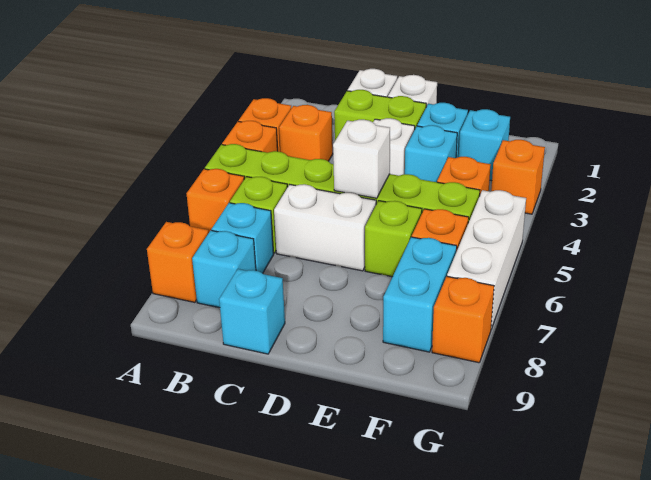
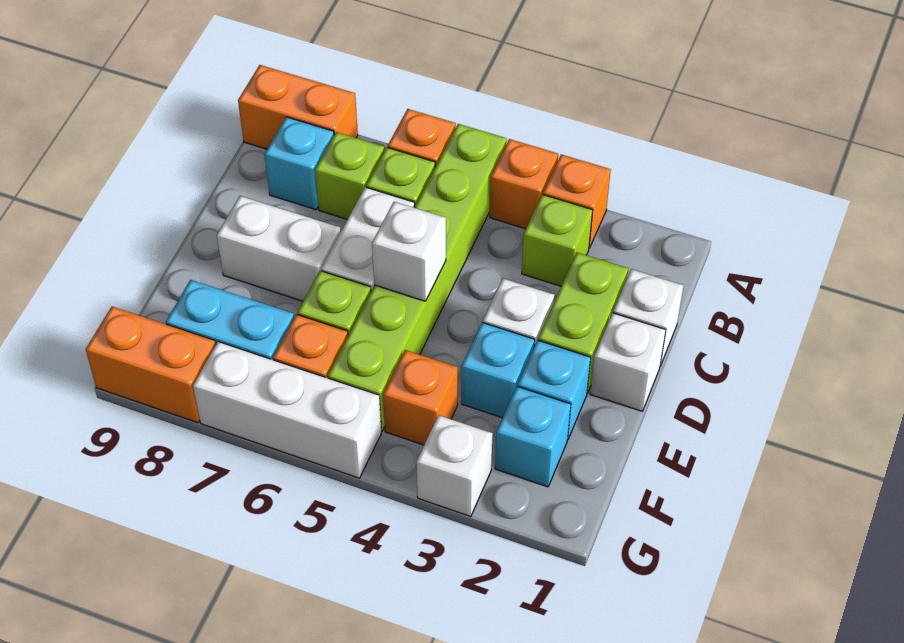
orange 1x1 brick [147,222,209,302] -> orange 1x2 brick [238,65,358,149]
orange 1x1 brick [279,105,333,161] -> lime 1x1 brick [522,194,593,286]
cyan 1x1 brick [211,203,274,273] -> lime 1x1 brick [315,132,384,219]
cyan 1x1 brick [219,269,285,354] -> none
none -> white 1x2 brick [217,196,341,301]
orange 1x1 brick [491,140,545,214] -> white 1x1 brick [416,415,493,517]
orange 1x1 brick [432,277,494,363] -> orange 1x2 brick [86,307,216,423]

